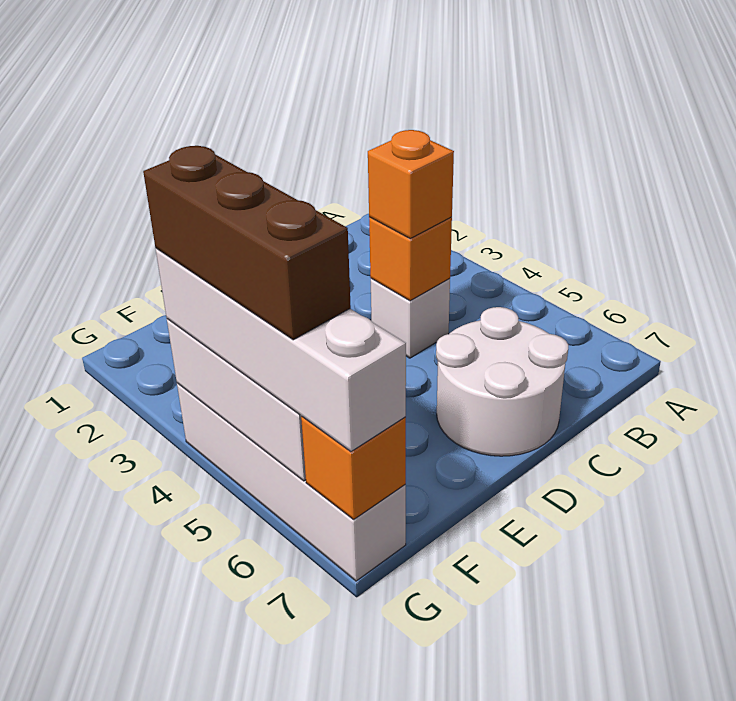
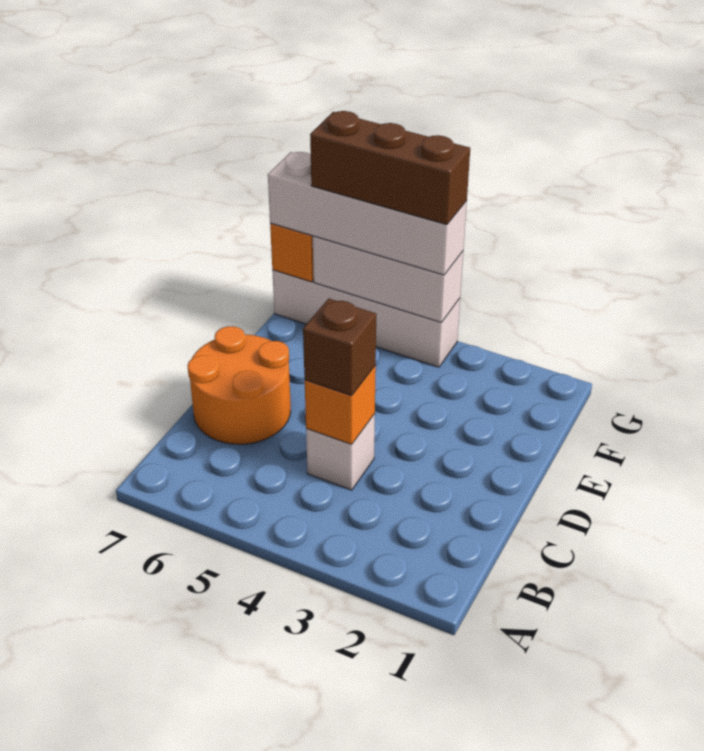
orange 1x1 brick [368,130,454,238] -> brown 1x1 brick [303,299,376,396]
white 2x2 round brick [436,307,568,456] -> orange 2x2 round brick [187,326,291,444]

